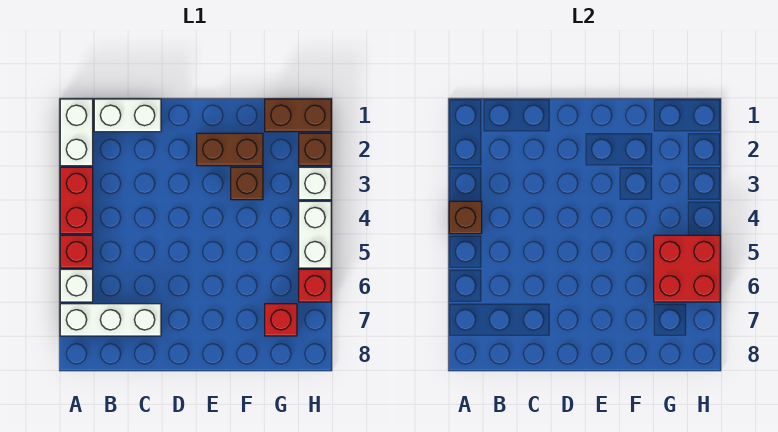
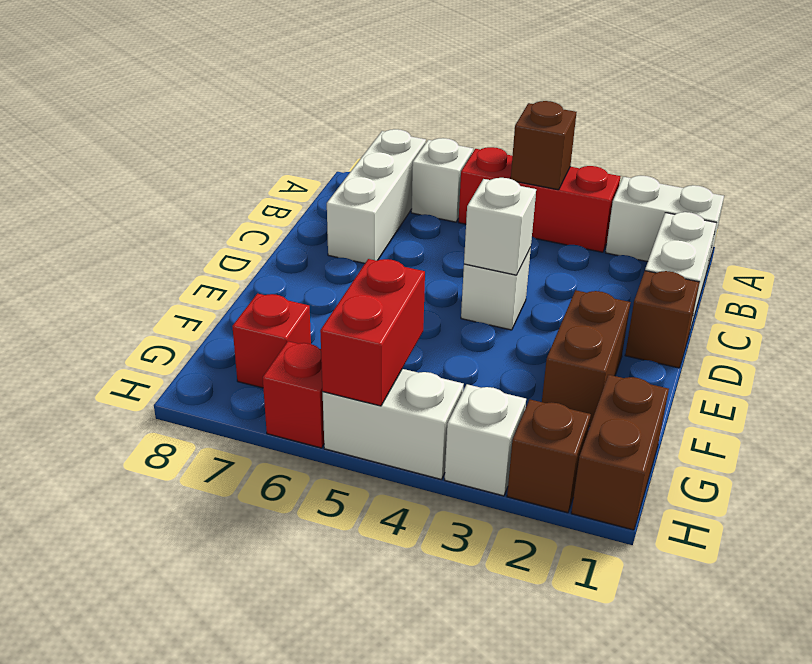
none -> white 1x1 brick [461,247,531,330]
none -> white 1x1 brick [464,178,536,275]
brown 1x1 brick [231,167,263,200] -> brown 1x1 brick moved to [625,271,700,368]
red 2x2 brick [654,235,720,302] -> red 1x2 brick [320,259,425,406]

